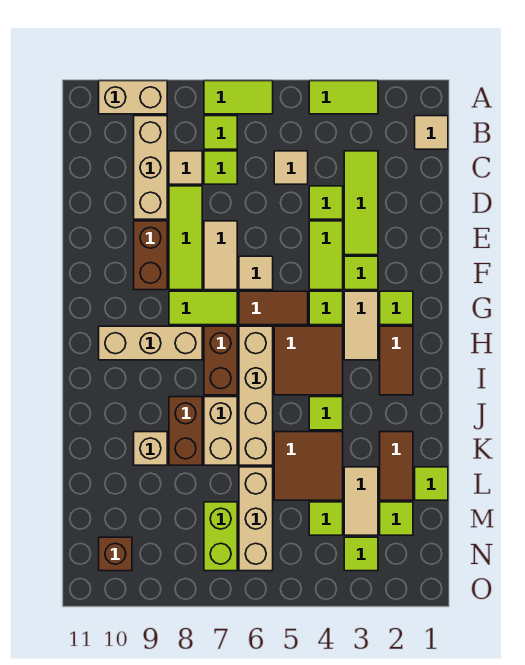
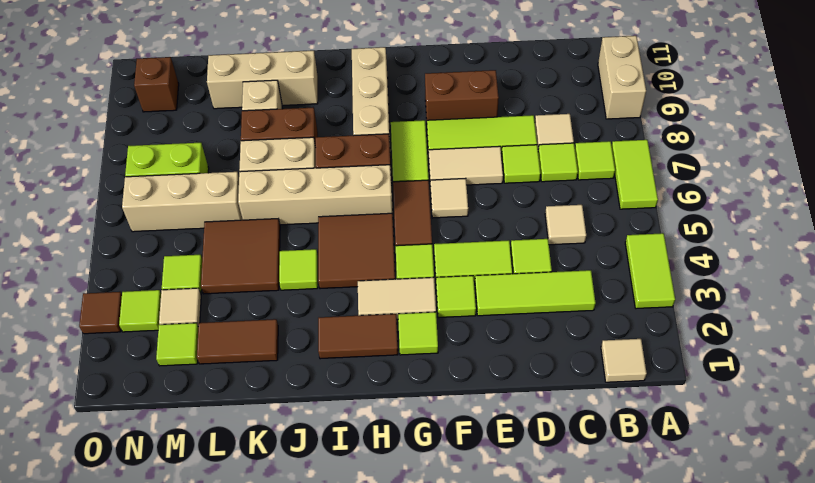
tan 1x3 brick [134,116,167,219] -> tan 1x3 brick moved to [207,51,318,109]
lime 1x1 tile [415,467,448,500] -> lime 1x1 tile moved to [502,145,541,183]
tan 1x2 tile [344,467,378,535] -> tan 1x1 tile [159,288,201,326]
none -> brown 1x1 tile [79,292,122,334]

